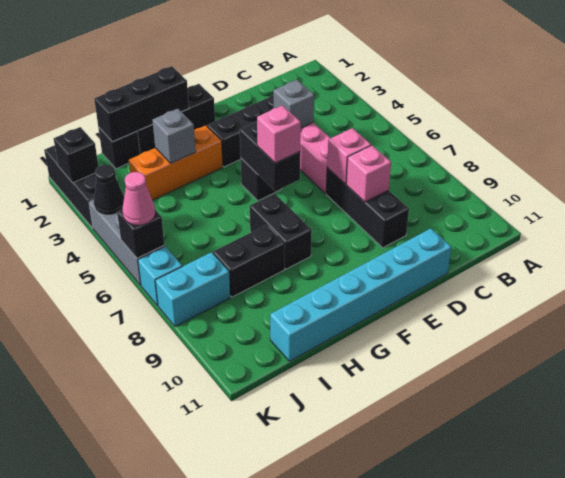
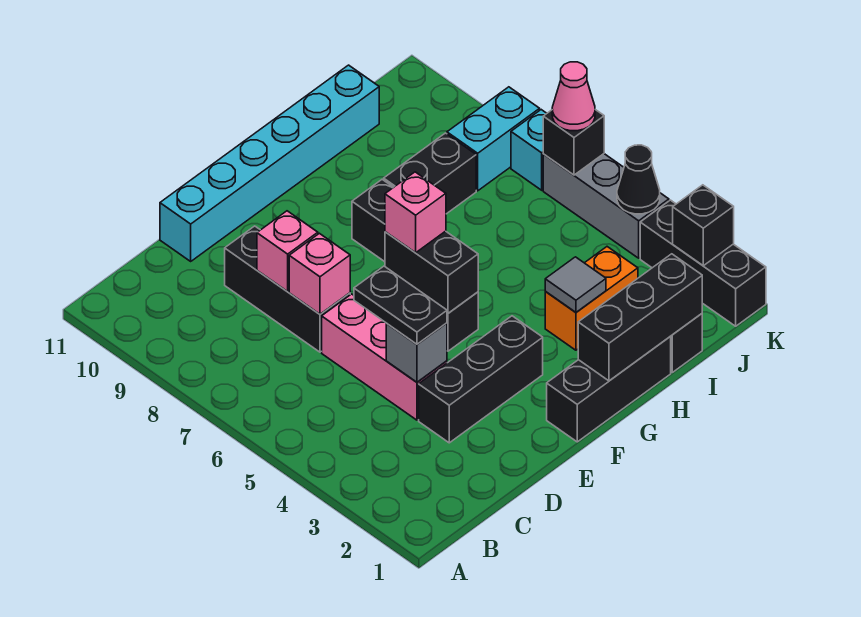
none -> black 1x2 plate [354,266,447,344]
orange 1x3 brick [129,125,223,200] -> orange 1x2 brick [545,247,638,350]
grey 1x1 brick [152,109,196,163] -> grey 1x1 tile [545,257,606,312]

